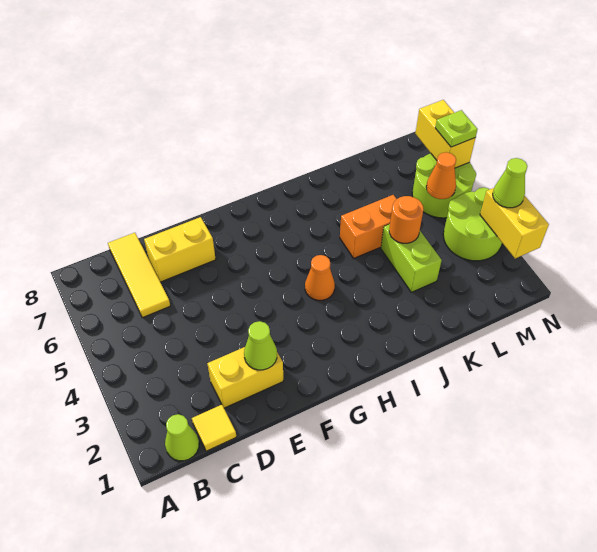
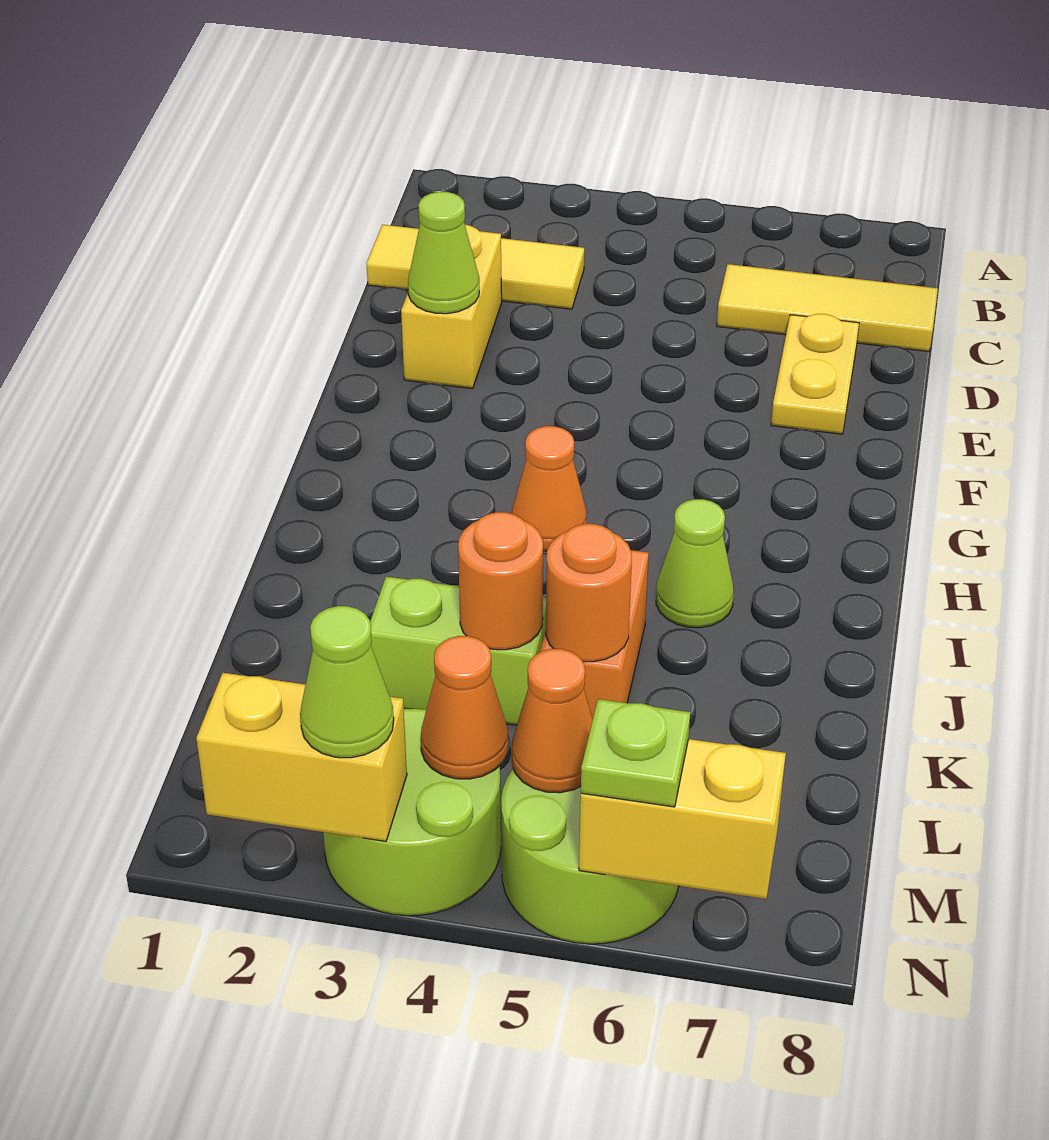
lime 1x1 cone [165,414,199,461] -> lime 1x1 cone moved to [656,499,734,628]
yellow 1x1 tile [192,405,236,451] -> yellow 1x3 tile [366,225,584,309]
yellow 1x2 brick [144,217,216,282] -> yellow 1x2 plate [771,314,859,434]
none -> orange 1x1 round brick [546,524,632,662]
none -> orange 1x1 cone [421,636,508,779]

